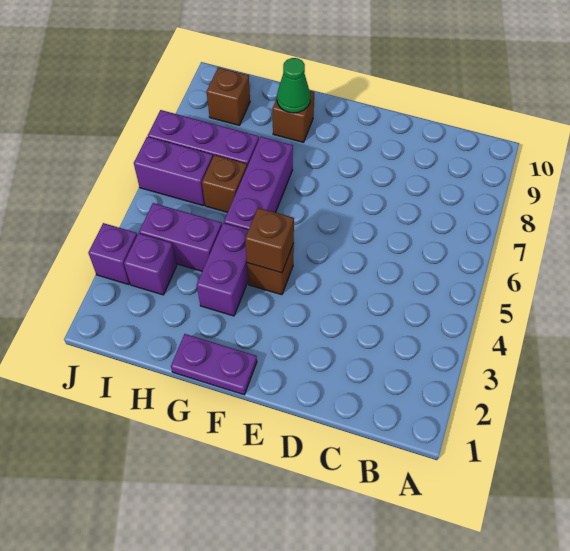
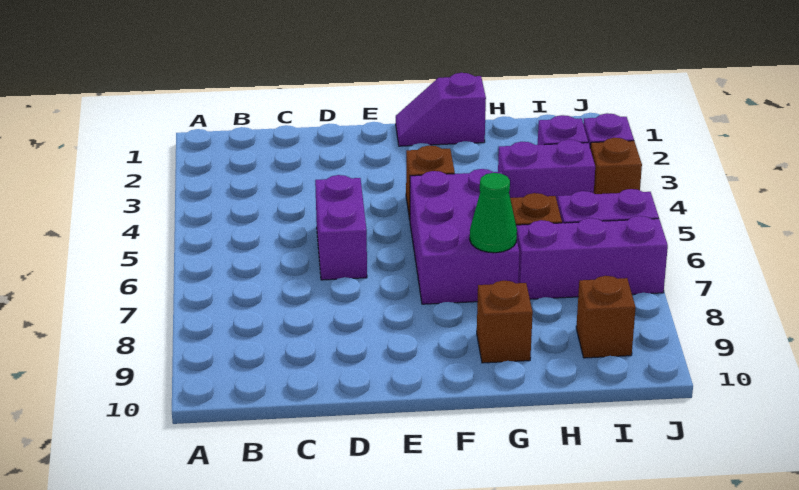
purple 1x2 plate [171,334,257,395] -> purple 1x2 slope [396,73,486,146]
brown 1x1 brick [245,208,294,273] -> brown 1x1 brick moved to [590,138,642,194]
purple 1x2 brick [197,223,248,316] -> purple 1x2 brick moved to [315,175,367,280]
purple 1x3 brick [224,137,293,230] -> purple 2x3 brick [410,169,520,304]
green 1x1 cone [277,58,310,113] -> green 1x1 cone moved to [470,173,517,253]

